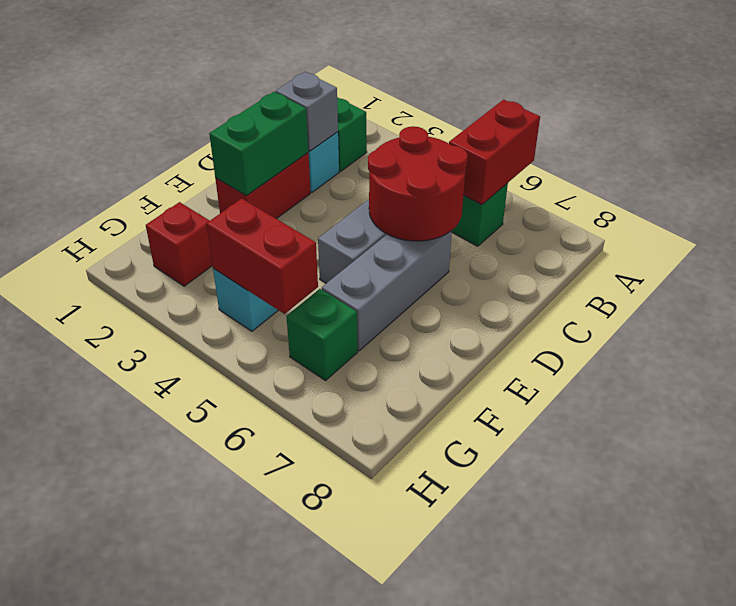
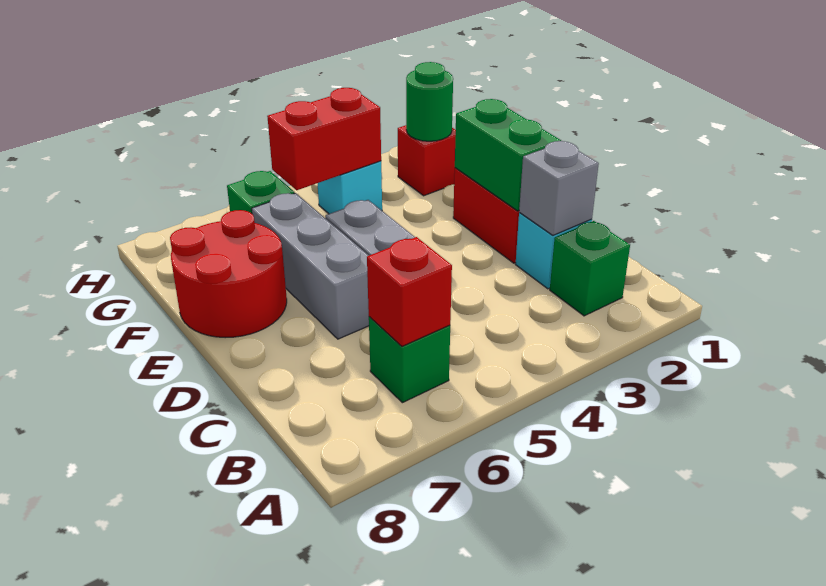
red 1x2 brick [449,100,540,205] -> red 1x1 brick [367,237,452,346]
red 2x2 round brick [368,126,468,241] -> red 2x2 round brick moved to [170,210,287,338]
none -> green 1x1 round brick [406,62,453,141]

